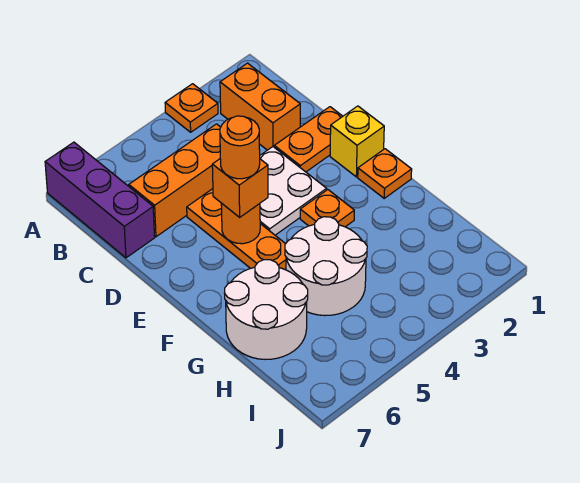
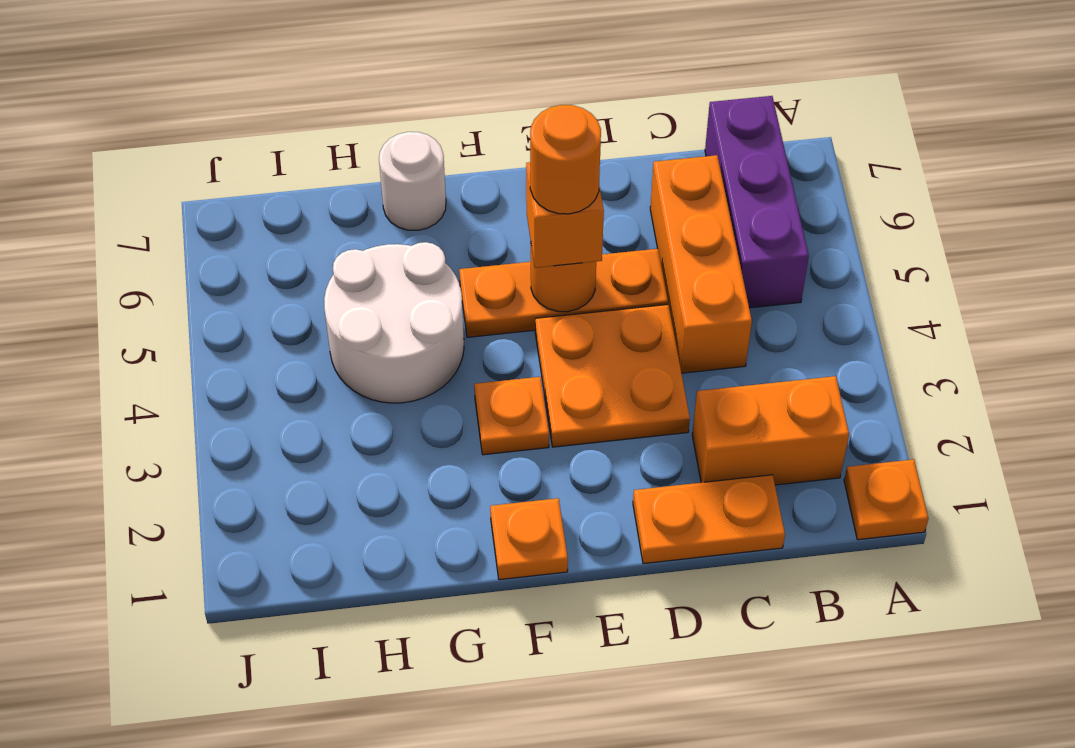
orange 1x1 plate [165,84,218,132] -> orange 1x1 plate moved to [844,459,928,540]
purple 1x3 brick [45,142,155,258] -> purple 1x3 brick turned to [705,96,809,308]
orange 1x2 plate [274,107,343,172] -> orange 1x2 plate turned to [633,475,785,564]
white 2x2 plate [260,147,327,235] -> orange 2x2 plate [535,305,690,447]
yellow 1x1 brick [330,106,384,177] -> none
white 2x2 round brick [225,260,308,359] -> white 1x1 round brick [379,132,446,230]

